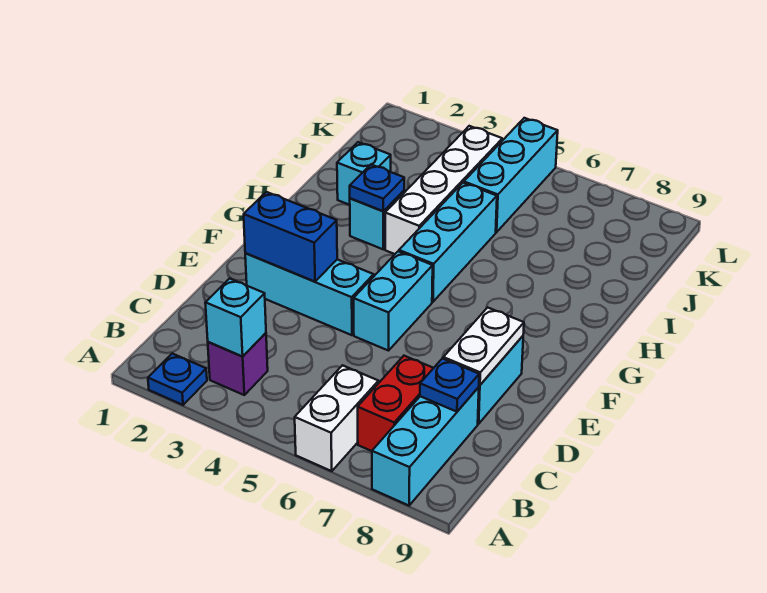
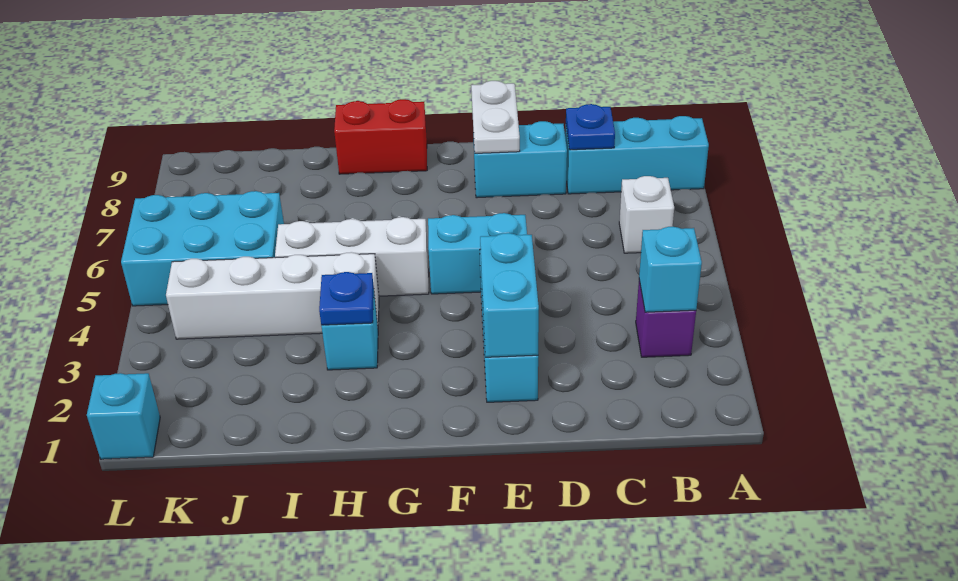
blue 1x1 plate [148,354,207,405] -> none
white 1x2 brick [295,365,379,471] -> white 1x1 brick [619,176,674,253]
red 1x2 brick [358,356,433,451] -> red 1x2 brick moved to [334,99,427,174]
white 1x2 plate [443,308,524,385] -> white 1x2 plate turned to [471,81,520,153]
blue 1x2 brick [244,192,337,282] -> cyan 1x2 brick [480,233,539,357]
cyan 1x3 brick [399,183,497,302] -> white 1x3 brick [275,217,429,296]
cyan 1x1 brick [337,142,391,205] -> cyan 1x1 brick moved to [87,373,160,459]
cyan 1x3 brick [464,118,558,232] -> cyan 2x3 brick [121,191,284,306]

